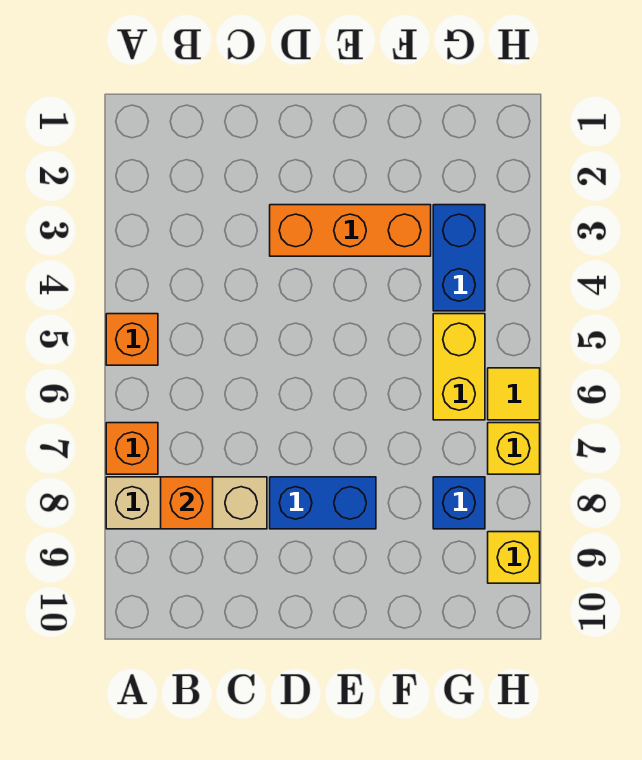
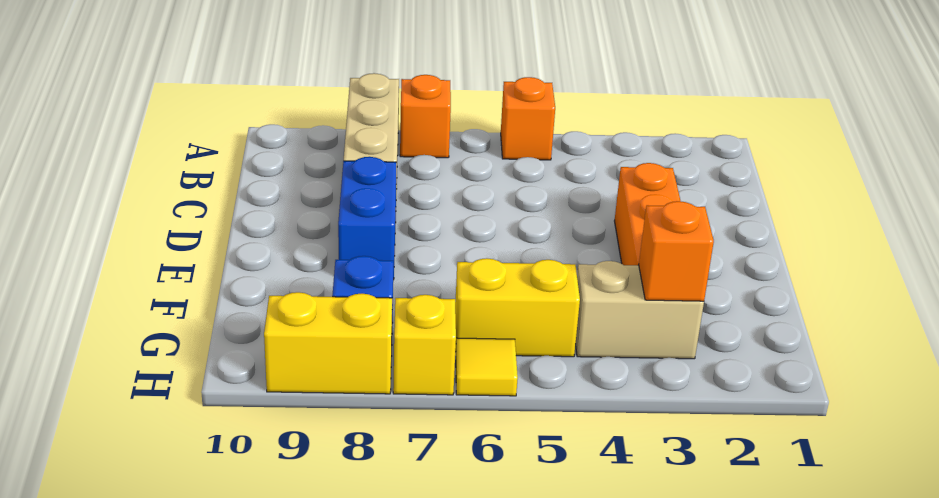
orange 1x1 brick [161,477,213,529] -> orange 1x1 brick moved to [639,201,714,301]
blue 1x2 brick [433,205,485,311] -> tan 1x2 brick [575,261,704,359]
yellow 1x1 brick [488,532,540,583] -> yellow 1x2 brick [264,292,392,394]

